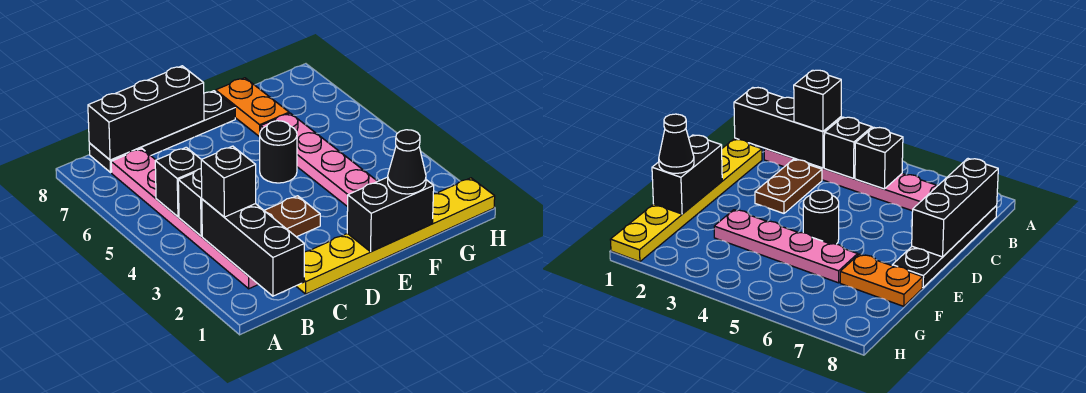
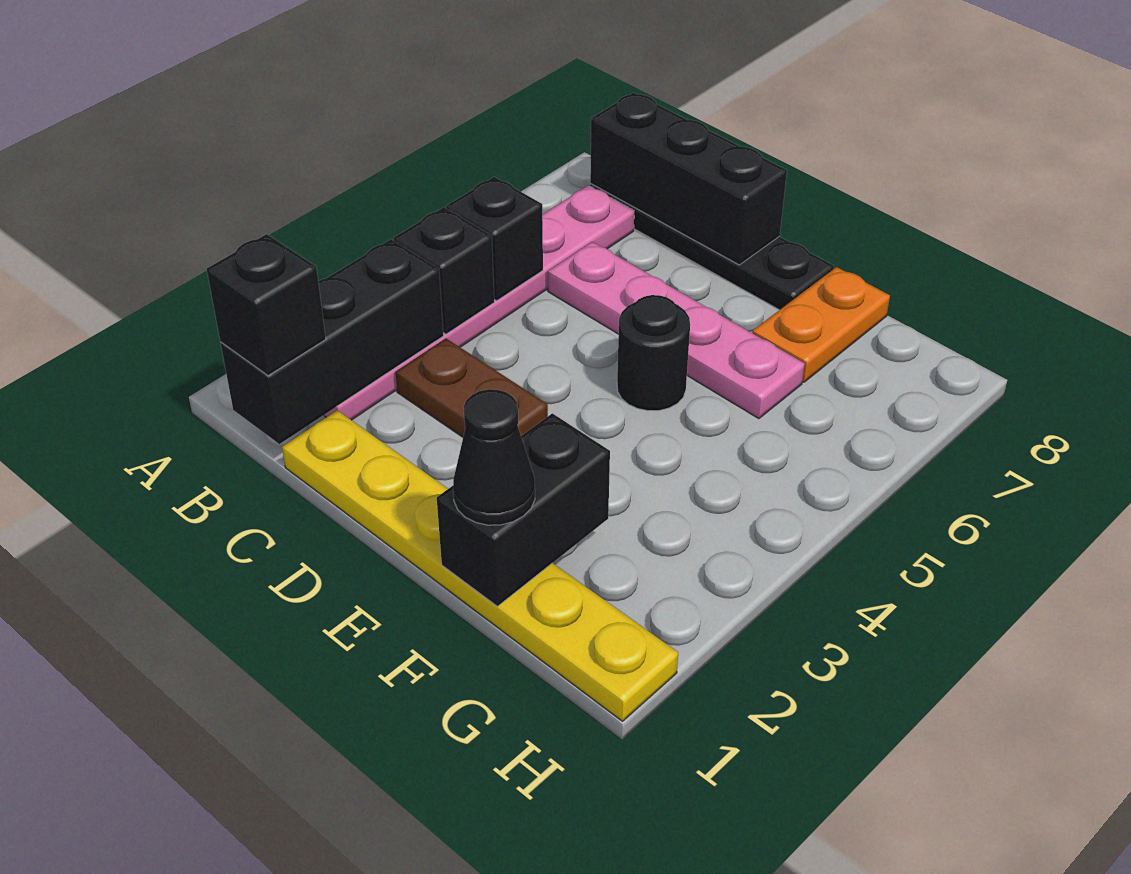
black 1x1 brick [201,146,256,217] -> black 1x1 brick moved to [207,234,326,376]
black 1x2 brick [347,177,434,252] -> black 1x2 brick turned to [437,413,610,606]
pink 1x4 plate [261,113,378,207] -> pink 1x4 plate turned to [548,242,805,419]

